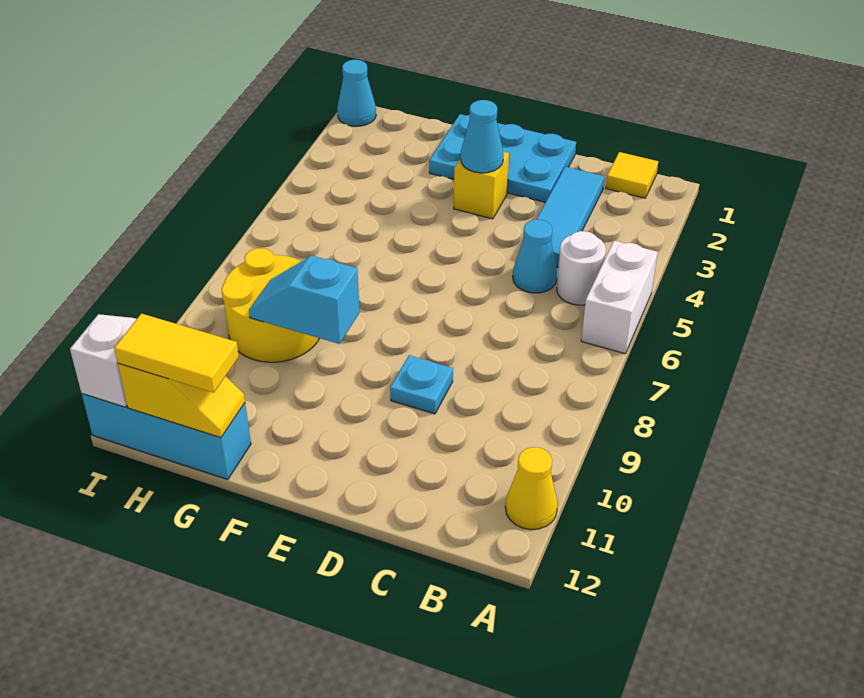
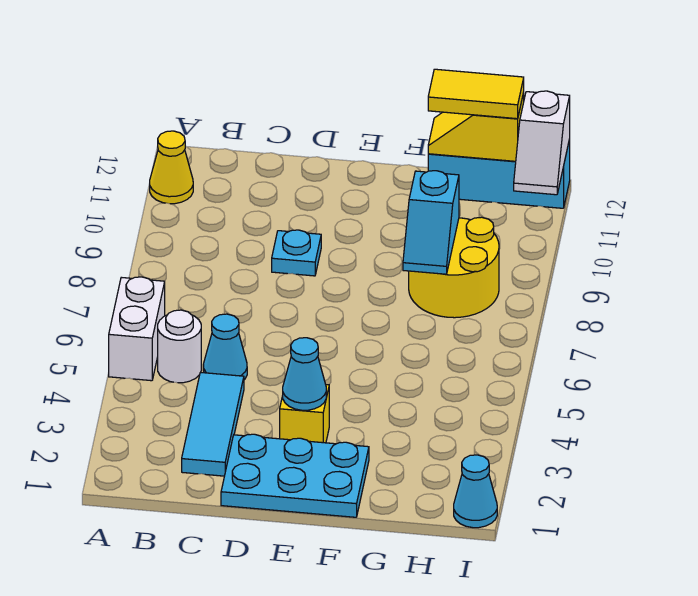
yellow 1x1 tile [606,152,658,198] -> none
cyan 1x2 slope [249,256,360,344] -> cyan 1x2 slope turned to [403,171,459,274]

